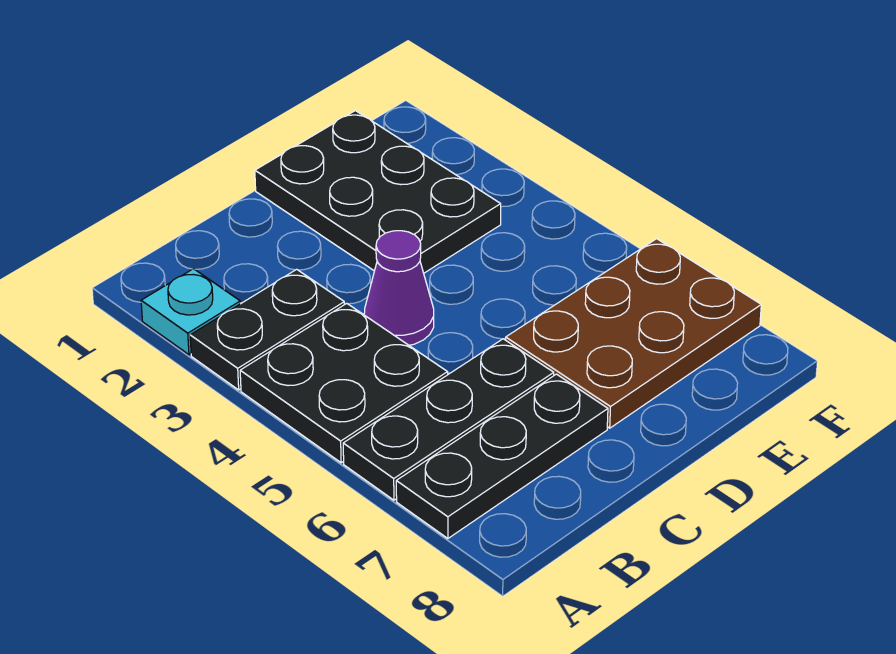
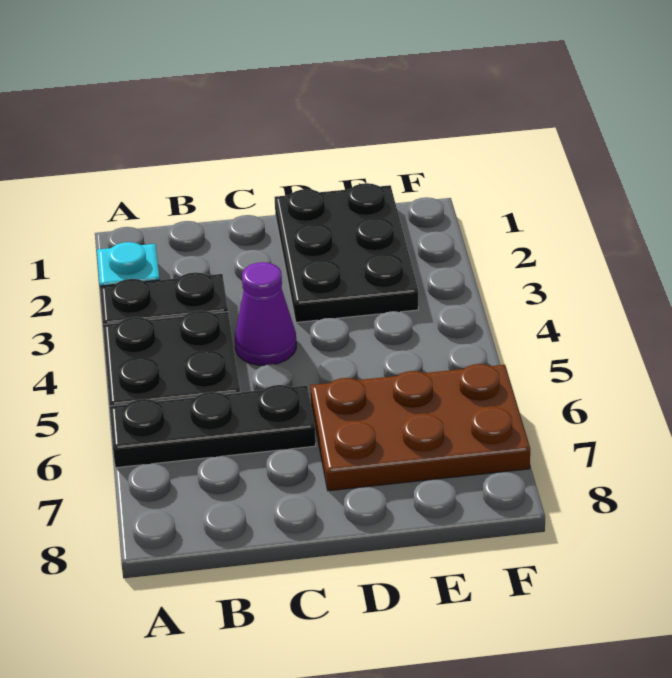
black 1x3 plate [396,374,608,538] -> none

